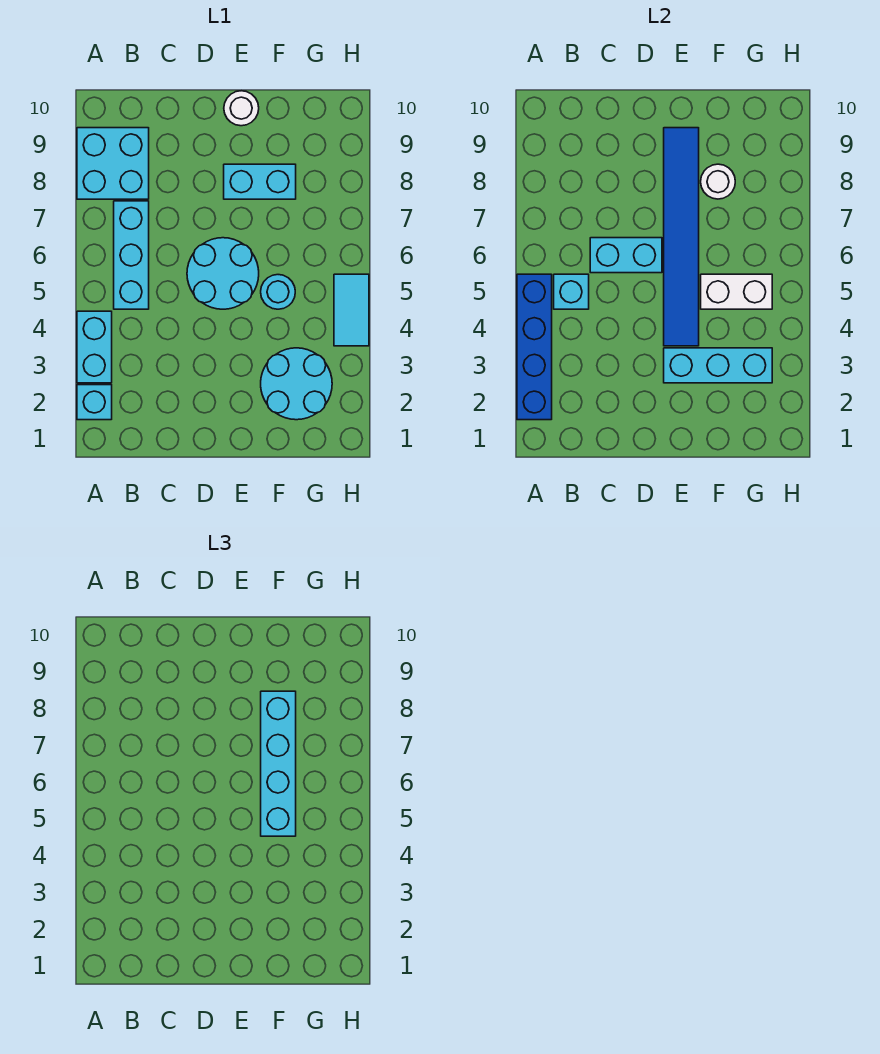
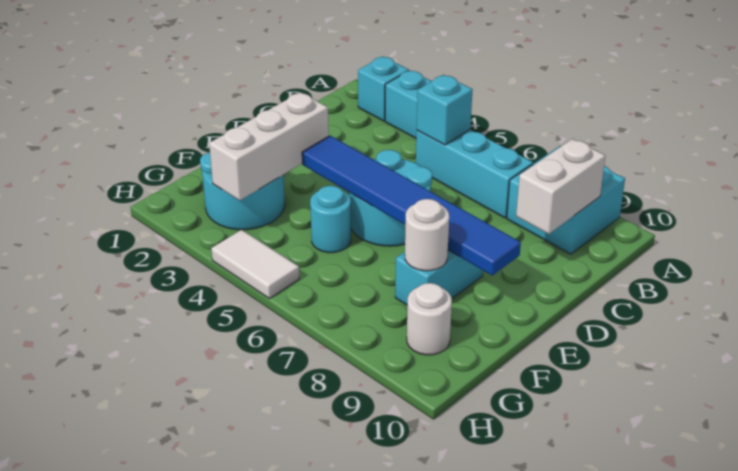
blue 1x4 brick [517,274,552,420] -> none
cyan 1x2 brick [590,238,662,273] -> none
cyan 1x3 brick [664,348,772,383] -> white 1x3 brick [209,92,329,200]
white 1x1 round brick [224,91,259,126] -> white 1x1 round brick moved to [407,283,452,355]
white 1x2 brick [701,274,772,309] -> white 1x2 brick moved to [516,139,605,234]
cyan 1x4 brick [261,691,296,836] -> none
cyan 1x2 tile [334,274,369,346] -> white 1x2 tile [211,230,299,299]

